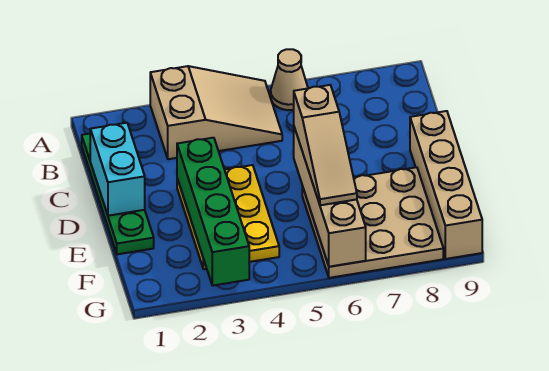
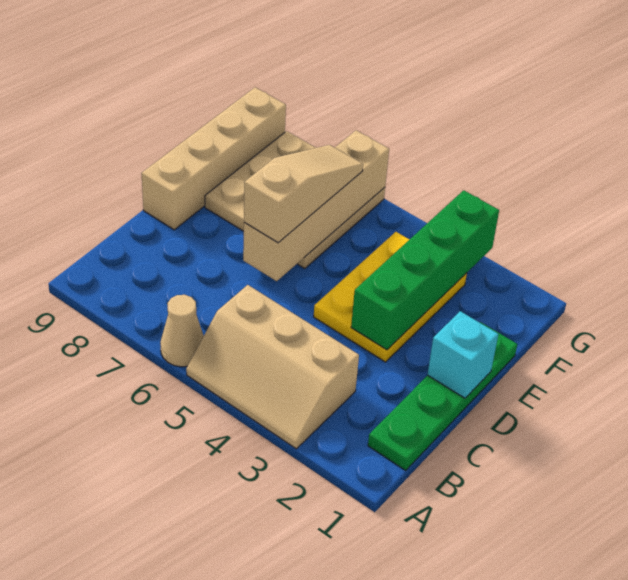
tan 2x3 slope [150,66,282,159] -> tan 2x3 slope turned to [186,285,359,449]
cyan 1x2 brick [90,123,145,216] -> cyan 1x1 brick [428,311,498,398]

